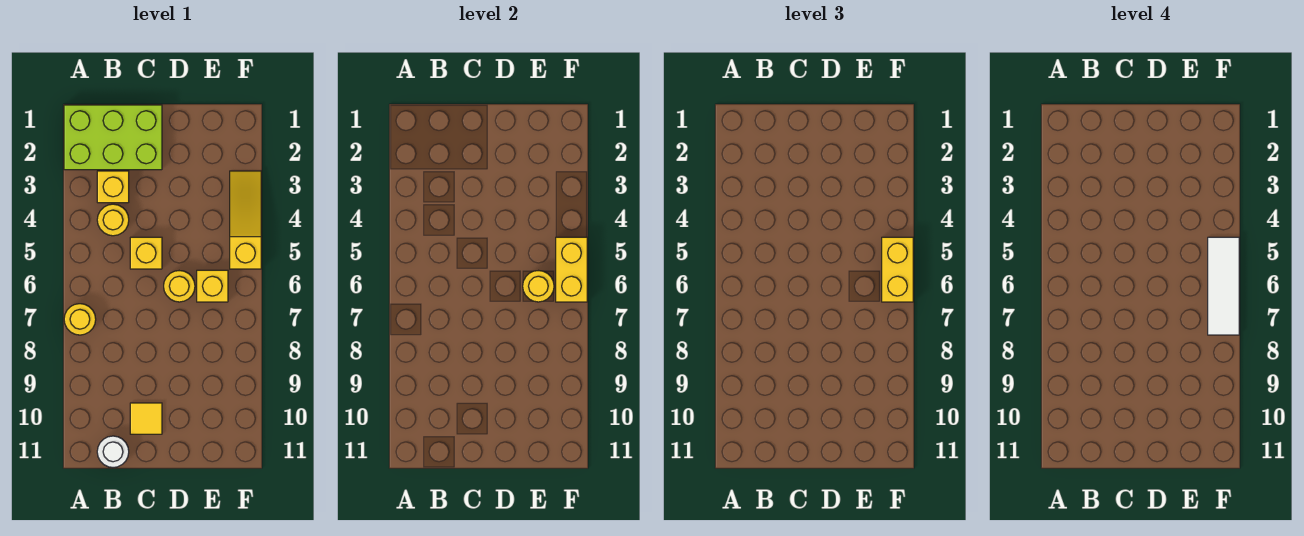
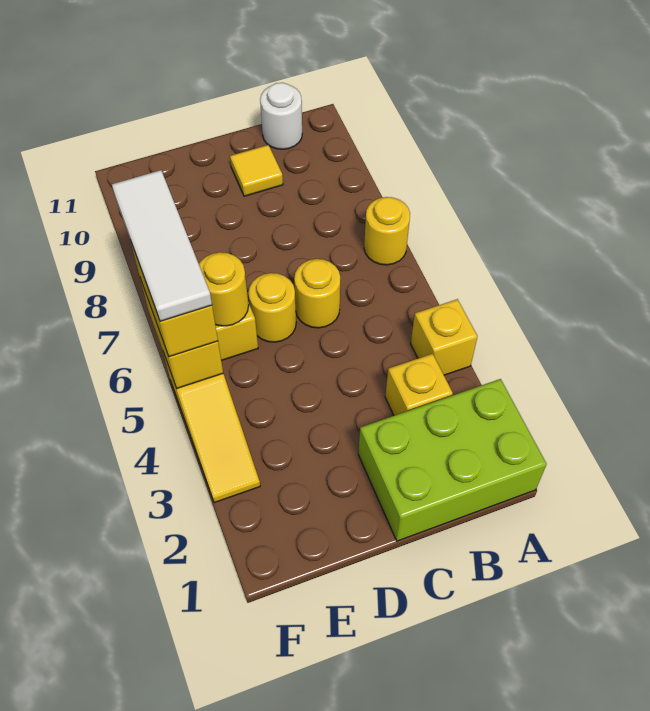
yellow 1x1 round brick [97,204,129,236] -> yellow 1x1 round brick moved to [294,259,340,328]
yellow 1x1 brick [130,237,162,269] -> yellow 1x1 brick moved to [411,299,477,375]

